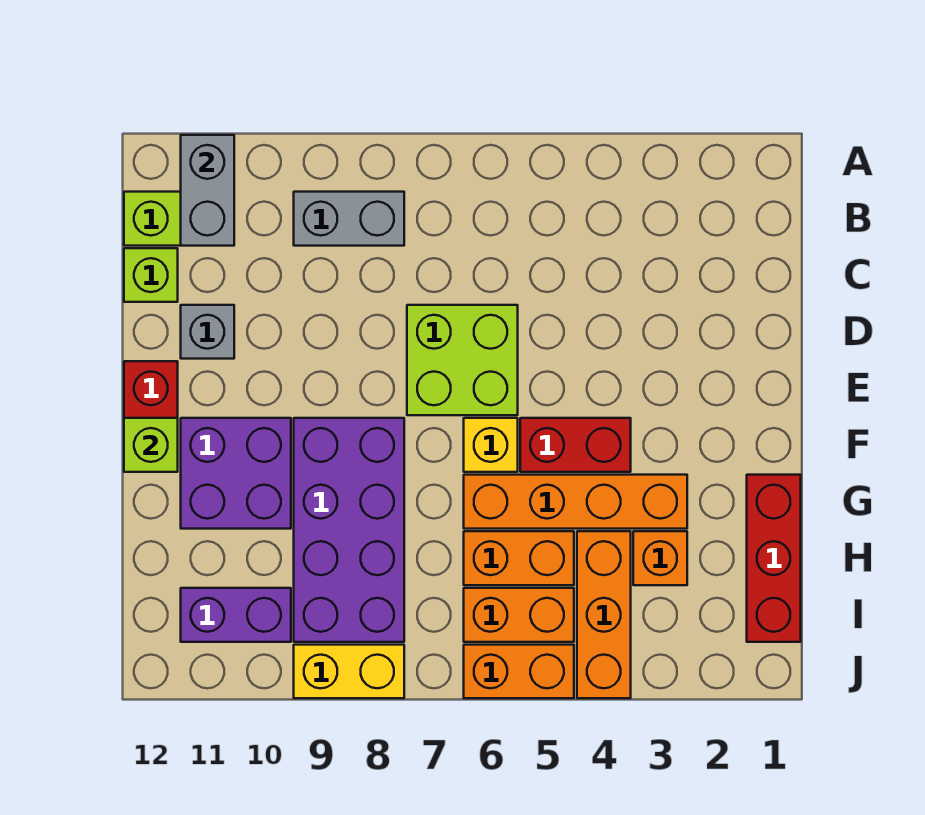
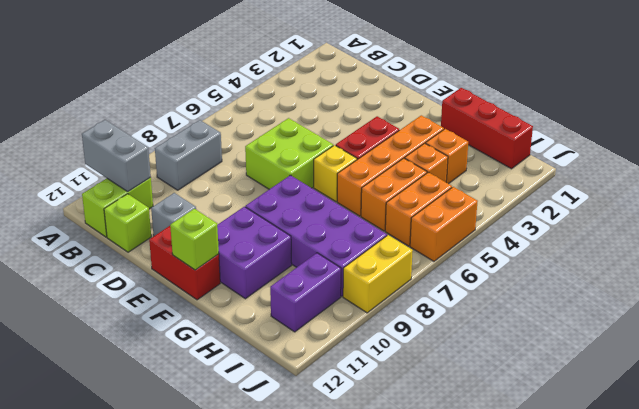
orange 1x3 brick [577,531,631,698] -> orange 1x1 brick [405,143,448,182]

